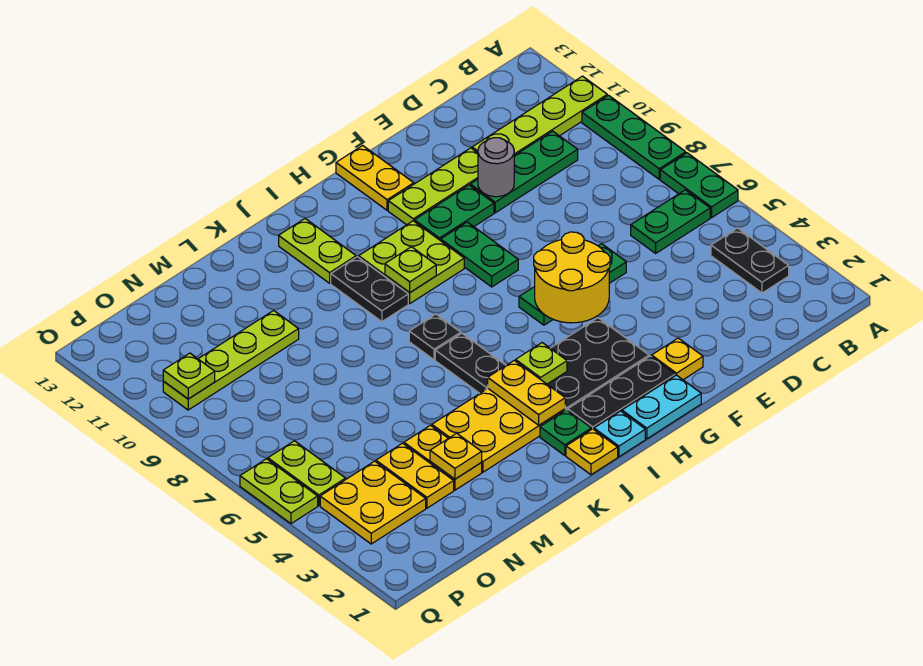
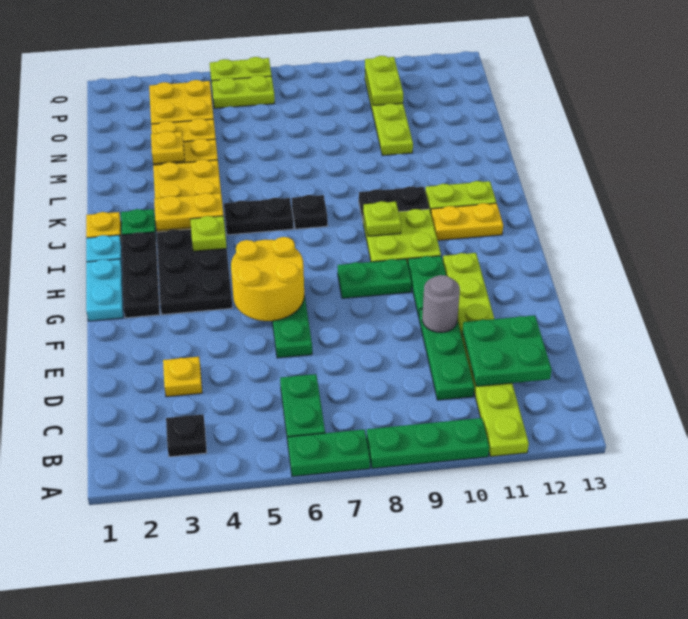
black 1x2 plate [711,228,789,293] -> black 1x1 plate [166,414,207,457]
none -> green 2x2 plate [462,315,552,386]
yellow 1x1 plate [652,338,703,380] -> yellow 1x1 plate moved to [163,357,202,397]
yellow 1x2 plate [336,145,414,210] -> yellow 1x2 plate moved to [431,203,503,240]
lime 1x1 plate [163,353,215,399] -> lime 1x2 plate [365,56,403,105]

